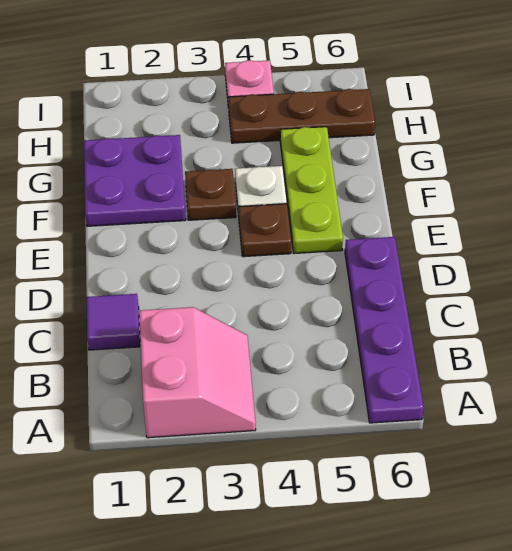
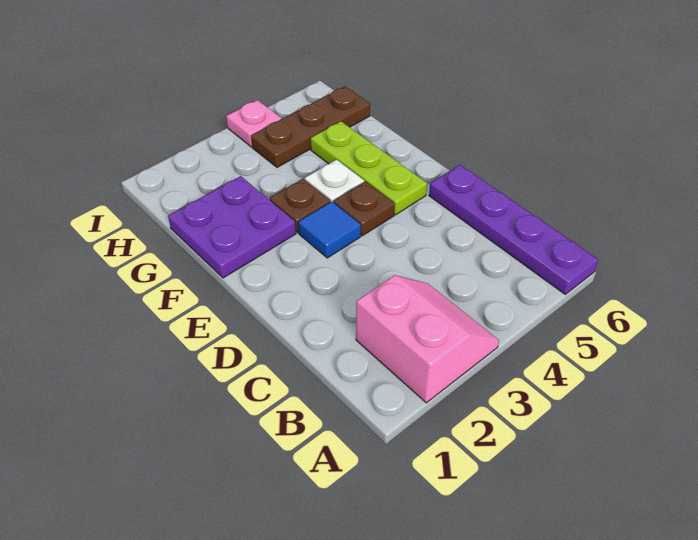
purple 1x1 tile [86,294,140,350] -> none
none -> blue 1x1 tile [298,202,361,258]

